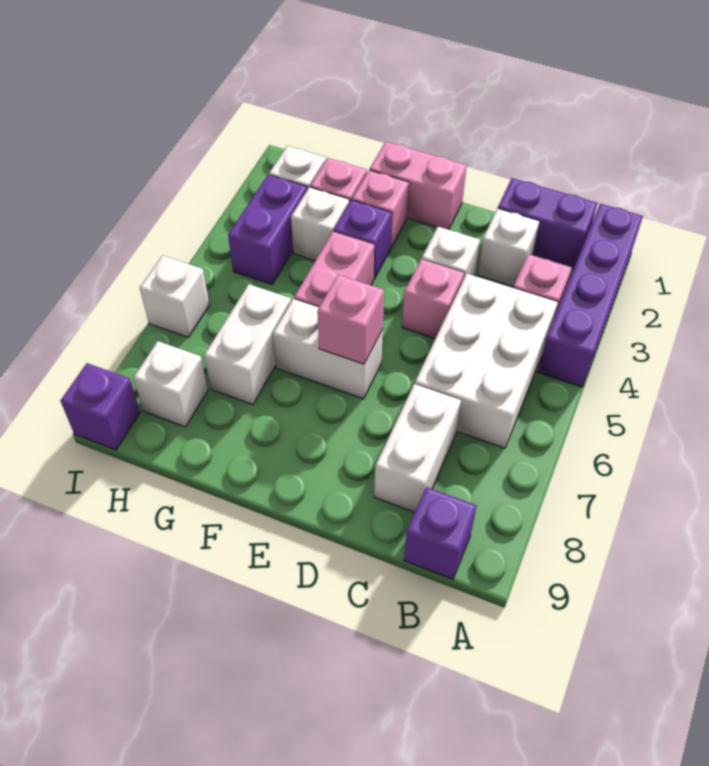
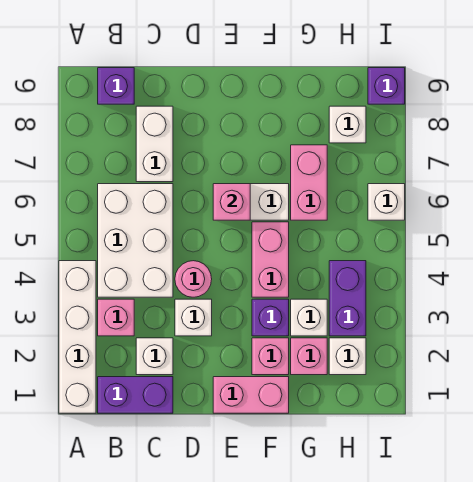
purple 1x4 brick [538,204,643,387] -> white 1x4 brick [59,261,96,413]
pink 1x1 brick [402,259,464,339] -> pink 1x1 round brick [175,261,212,297]
white 1x2 brick [204,284,291,405] -> pink 1x2 brick [291,145,327,220]

